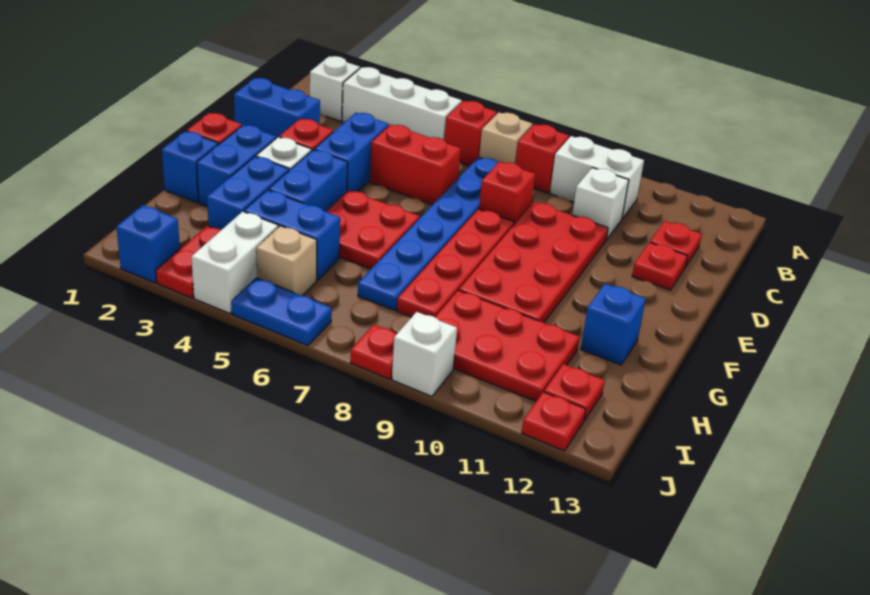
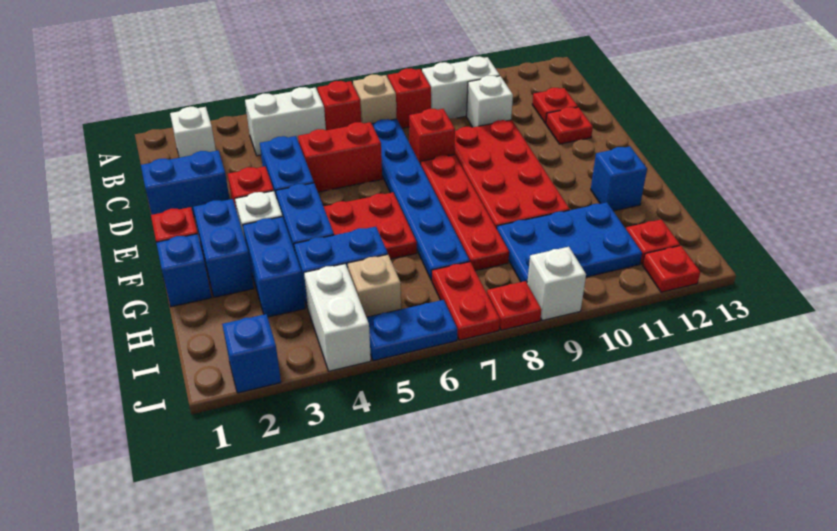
white 1x3 brick [342,67,462,140] -> white 1x2 brick [245,87,326,156]
red 2x3 plate [435,290,580,401] -> blue 2x3 plate [497,202,642,282]
red 1x2 plate [156,226,221,298] -> red 1x2 plate moved to [432,262,500,340]

